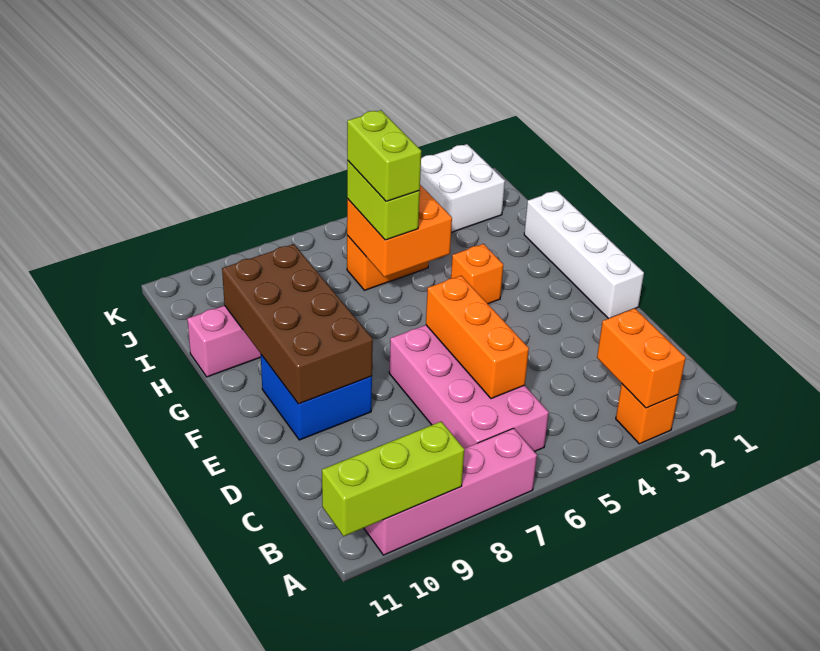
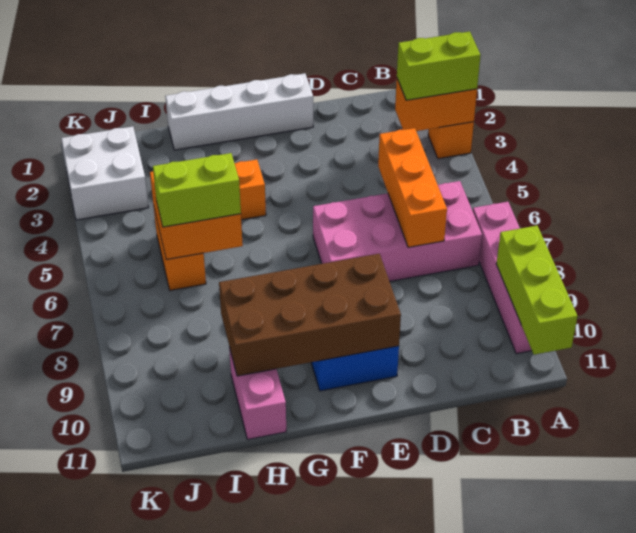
orange 1x3 brick [426,276,529,399] -> orange 1x3 brick turned to [378,128,447,247]
lime 1x2 brick [347,110,421,202] -> lime 1x2 brick moved to [397,31,481,100]

